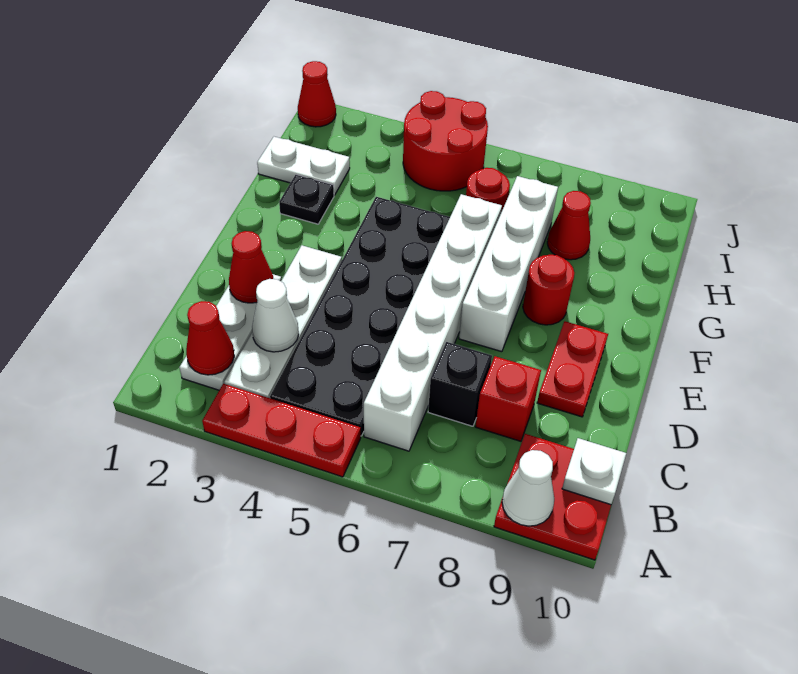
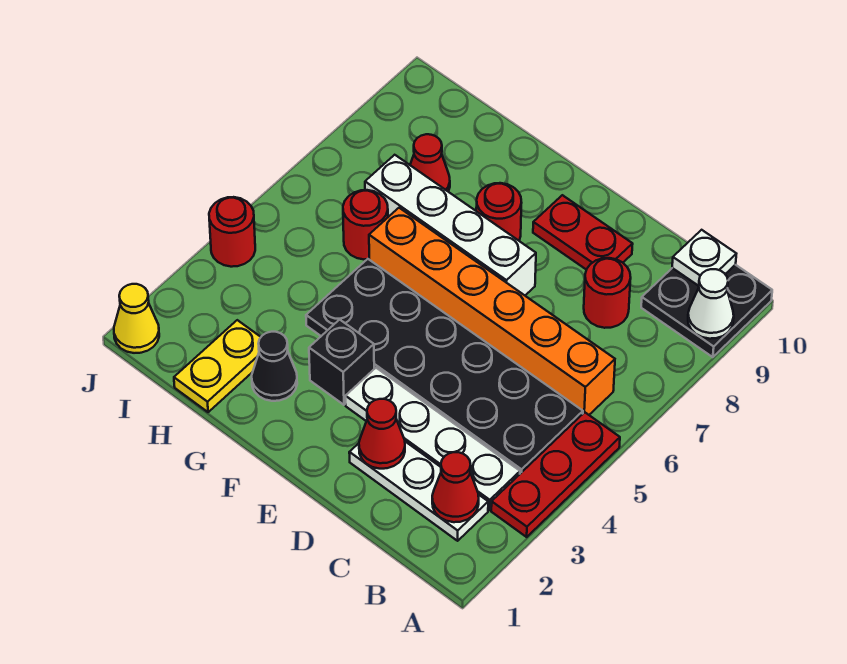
red 2x2 plate [494,434,611,560] -> black 2x2 plate [641,265,772,357]
white 1x6 brick [364,194,502,451] -> orange 1x6 brick [369,208,615,415]
white 1x1 cone [252,279,299,352] -> none
black 1x1 brick [428,342,492,426] -> black 1x1 brick moved to [309,320,374,405]
red 1x1 brick [475,356,541,441] -> red 1x1 round brick [584,258,631,328]
black 1x1 plate [279,175,334,224] -> black 1x1 cone [252,332,297,401]
white 1x2 plate [257,137,350,195] -> yellow 1x2 plate [174,320,261,412]
red 2x2 round brick [403,91,488,191] -> red 1x1 round brick [209,197,255,267]
red 1x1 cone [298,61,336,127] -> yellow 1x1 cone [114,284,159,353]

